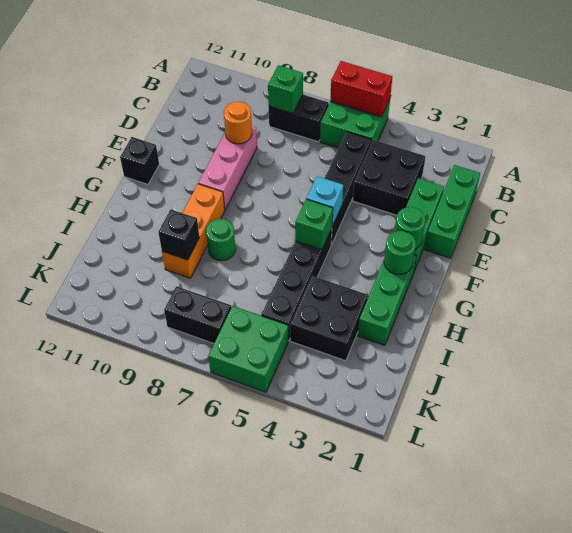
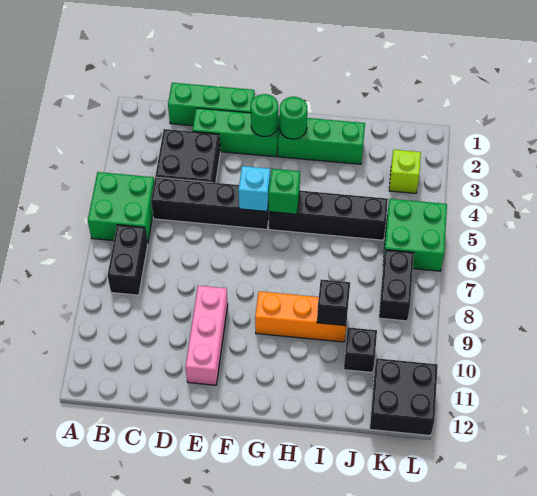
red 1x2 brick [330,61,392,117] -> none
green 1x1 brick [268,65,303,113] -> none
pink 1x3 brick [198,126,257,209] -> pink 1x3 brick turned to [186,286,228,385]
orange 1x1 round brick [224,101,252,144] -> none
black 1x1 brick [120,137,159,184] -> black 1x1 brick moved to [344,327,377,373]
green 1x1 round brick [206,219,236,261] -> none
black 2x2 brick [290,276,368,361] -> black 2x2 brick moved to [370,358,438,436]
none -> lime 1x1 brick [389,150,421,193]

